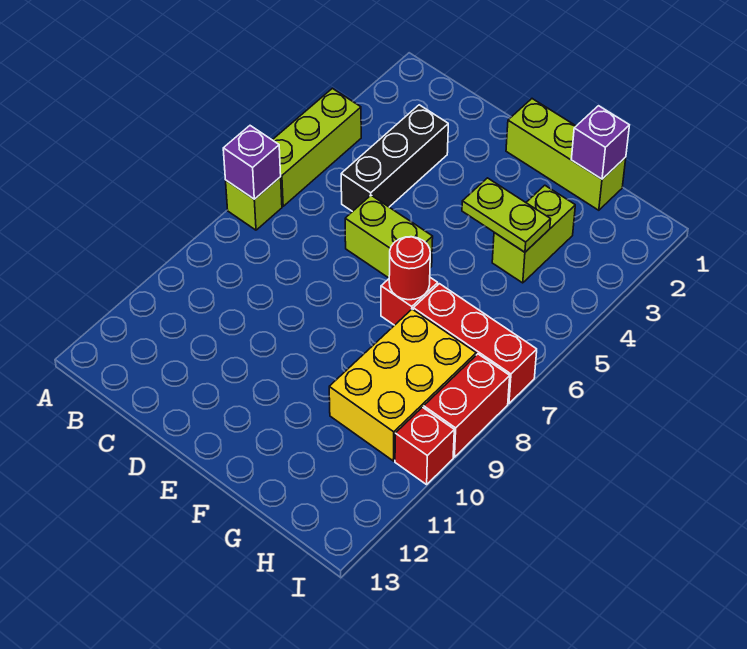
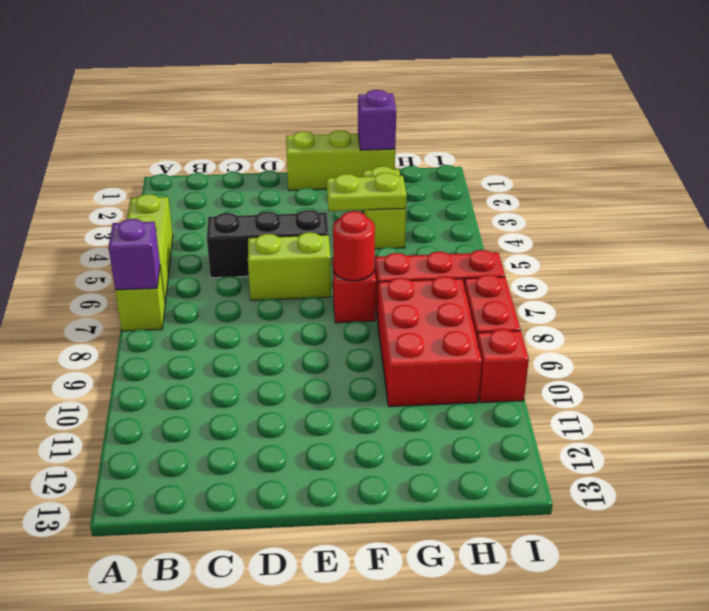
black 1x3 brick [341,105,448,212] -> black 1x3 brick turned to [207,210,329,278]
yellow 2x3 brick [329,309,476,461] -> red 2x3 brick [378,276,482,407]

